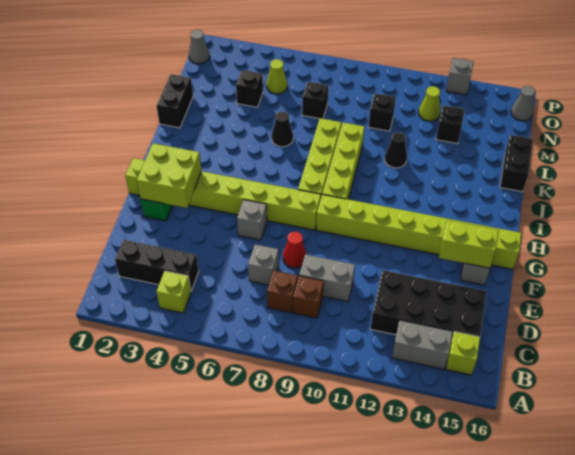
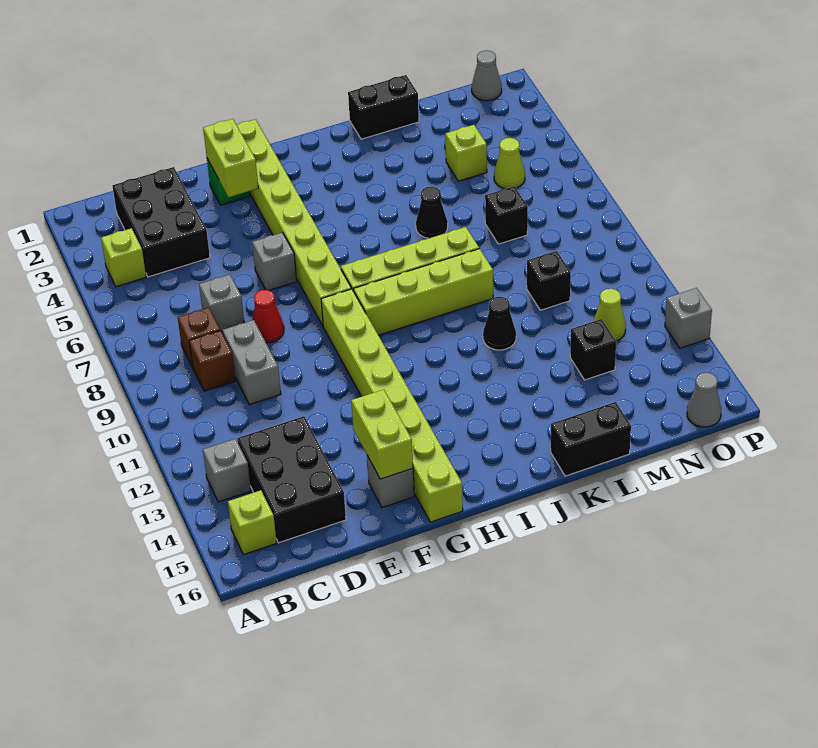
grey 1x2 brick [392,320,453,369] -> grey 1x1 brick [203,439,251,502]
black 1x3 brick [115,240,199,291] -> black 2x3 brick [112,167,210,277]
black 2x4 brick [371,270,487,340] -> black 2x3 brick [237,416,346,543]
lime 2x2 brick [137,143,201,208] -> lime 1x2 brick [203,119,258,197]
black 1x1 brick [236,70,263,107] -> lime 1x1 brick [445,125,487,181]

